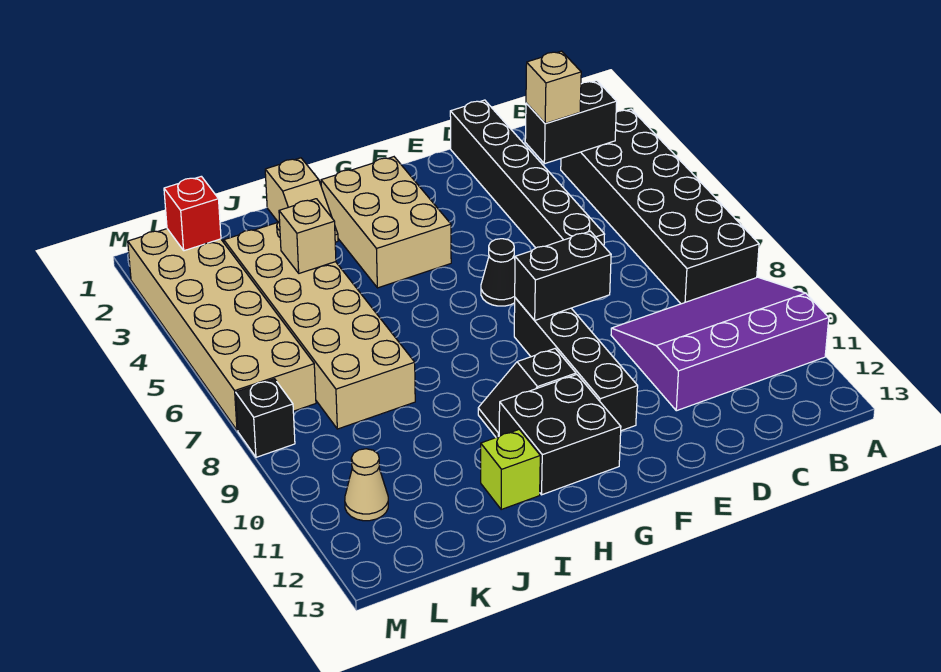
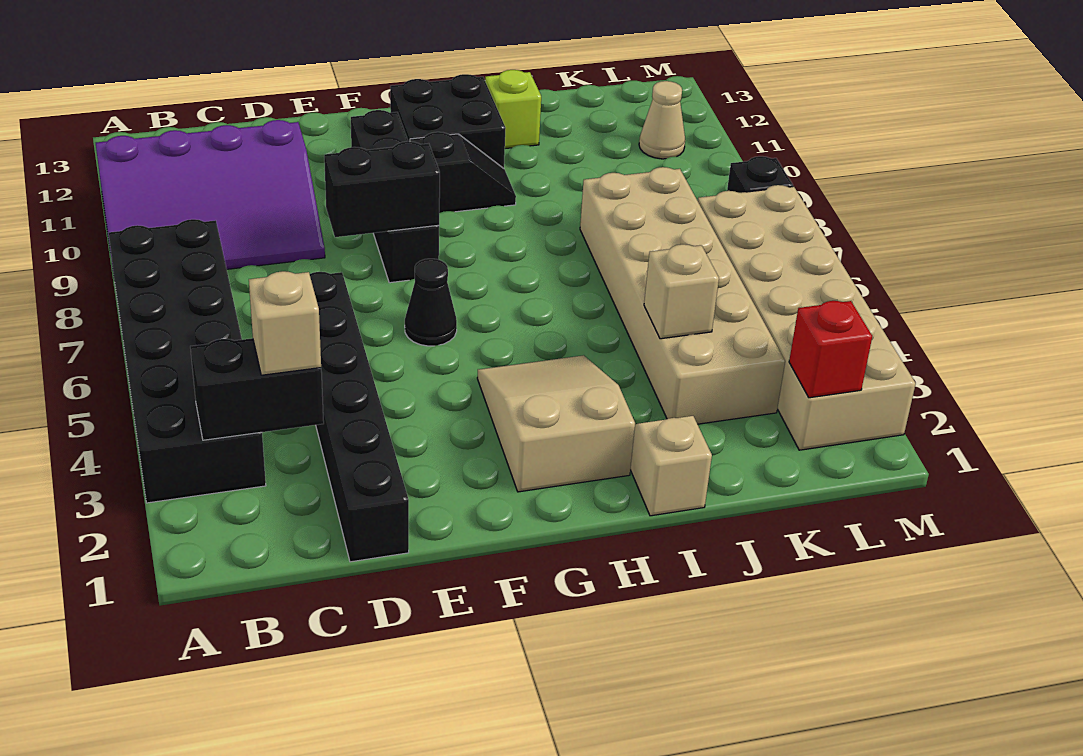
tan 2x3 brick [321,157,451,288] -> tan 2x3 slope [477,355,635,492]

